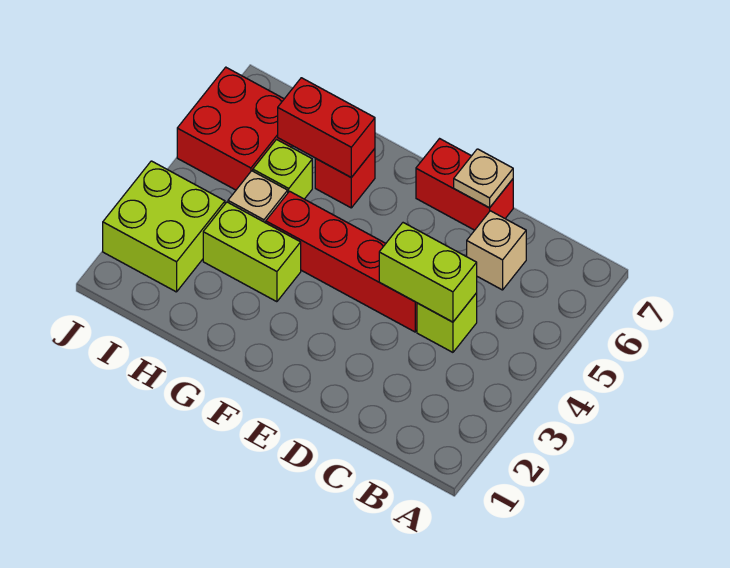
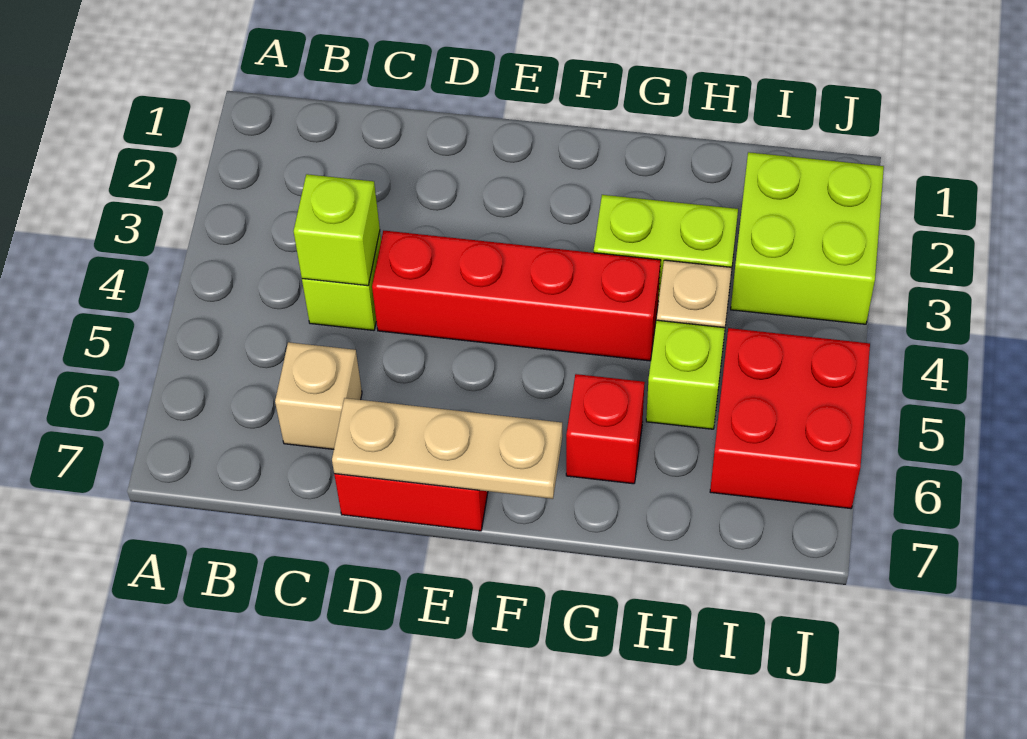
lime 1x2 brick [379,223,477,322] -> lime 1x1 brick [294,174,380,286]
tan 1x1 plate [454,149,513,208] -> tan 1x3 plate [332,398,562,499]
red 1x2 brick [278,78,375,177] -> none

